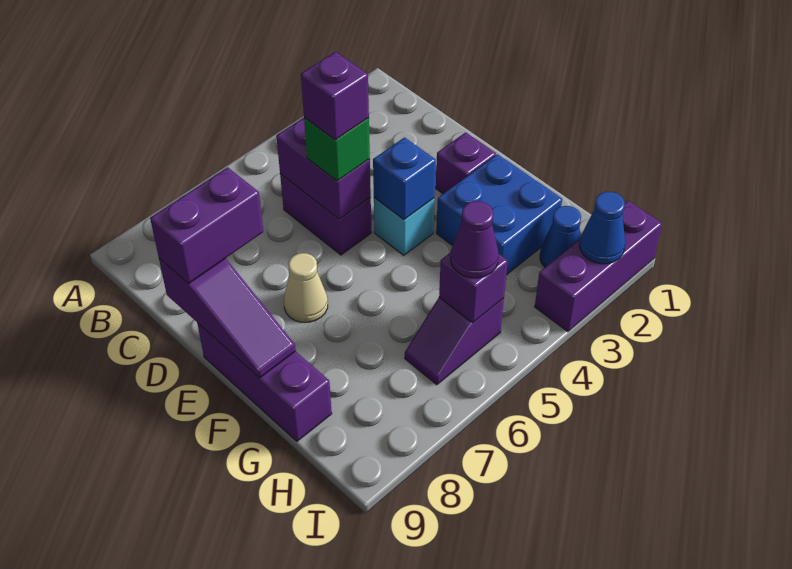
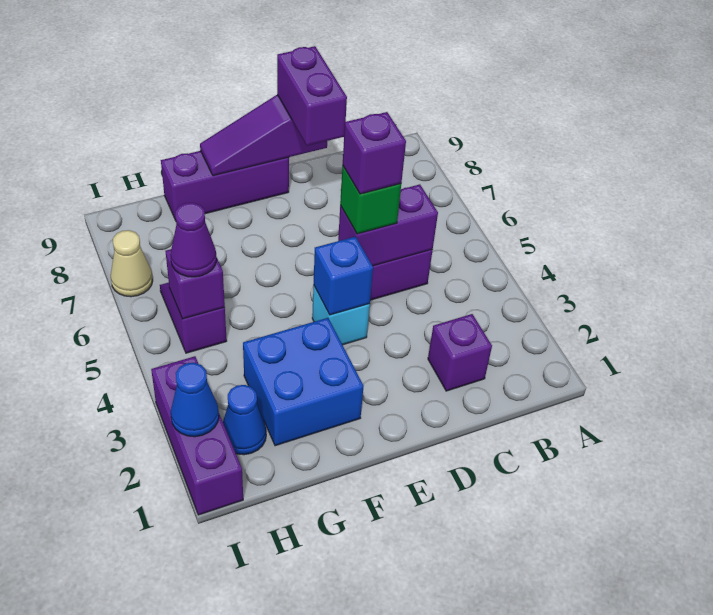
purple 1x1 brick [436,132,496,194] -> purple 1x1 brick moved to [428,314,492,391]
tan 1x1 cone [284,253,328,322] -> tan 1x1 cone moved to [111,230,153,297]

